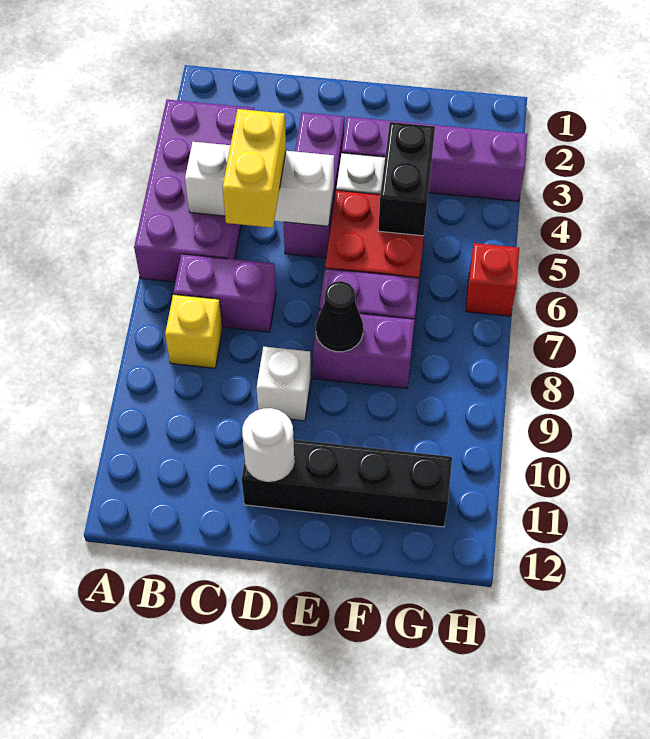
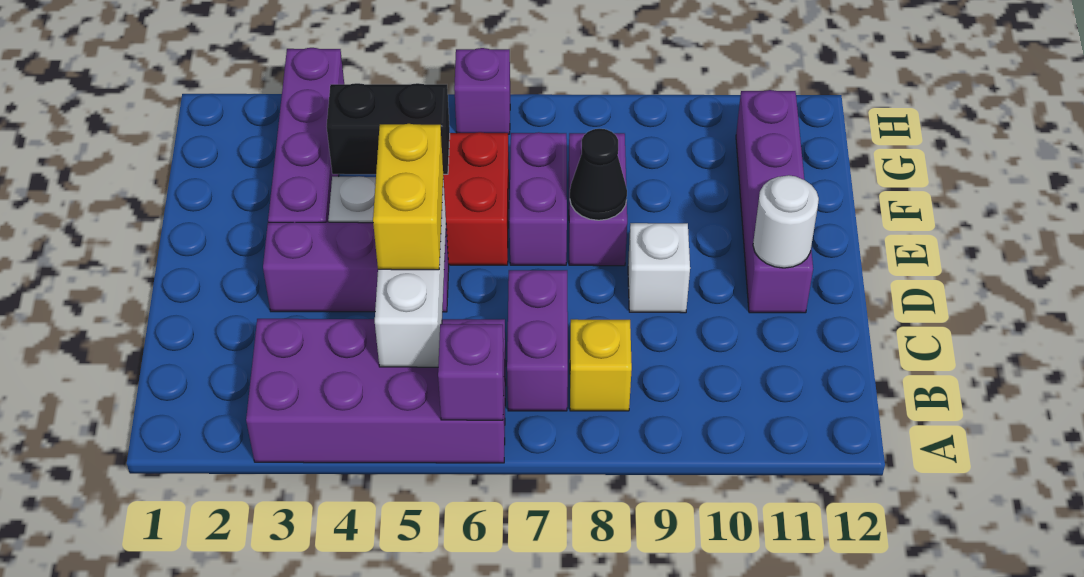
none -> purple 1x1 brick [438,324,504,420]
yellow 1x2 brick [223,109,286,228] -> yellow 1x2 brick turned to [373,124,443,270]
black 1x4 brick [242,440,452,527] -> purple 1x4 brick [736,90,813,313]
red 1x1 brick [466,243,519,316] -> purple 1x1 brick [454,48,510,134]

